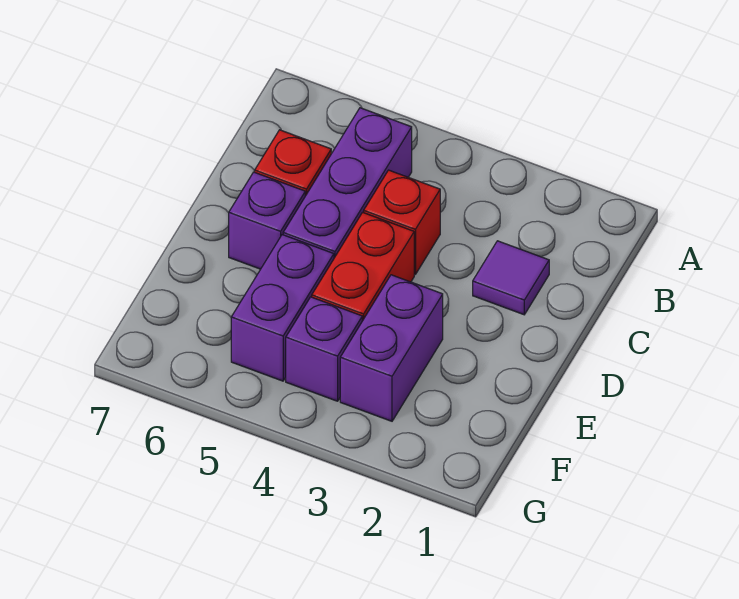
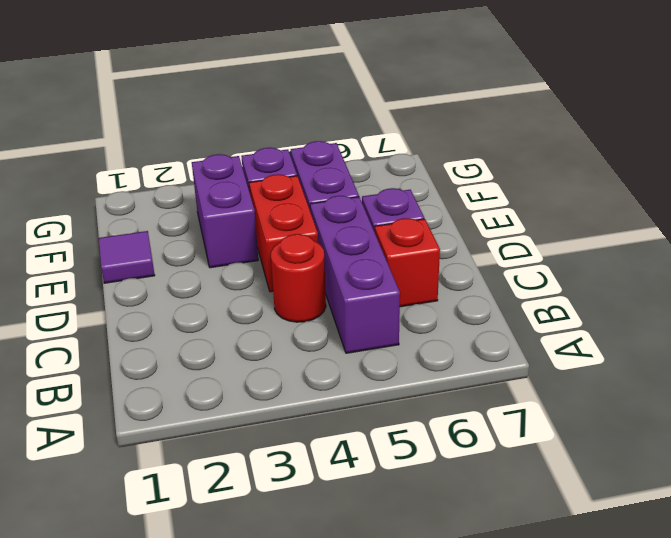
purple 1x1 tile [473,241,549,315] -> purple 1x1 tile moved to [99,231,155,283]
red 1x1 brick [364,170,440,274] -> red 1x1 round brick [271,234,326,322]

